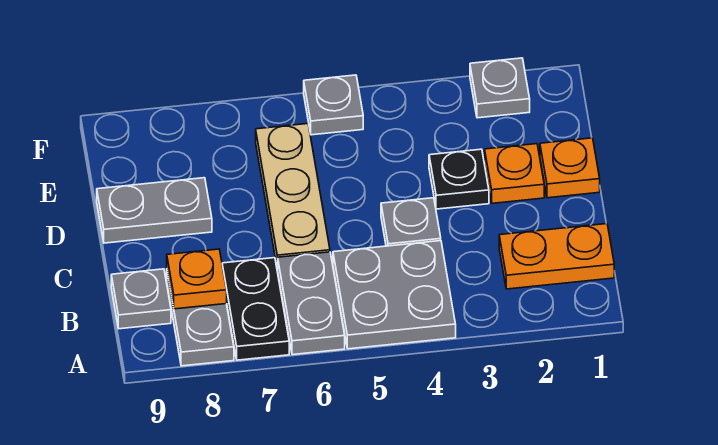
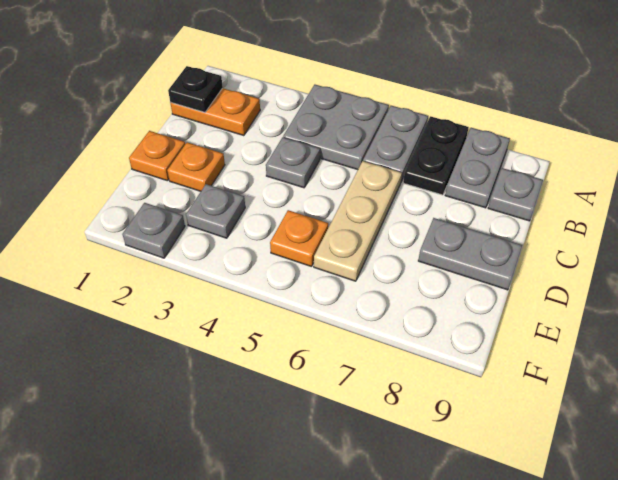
orange 1x1 plate [167,249,227,309] -> orange 1x1 plate moved to [270,210,328,267]
black 1x1 plate [429,149,489,209] -> black 1x1 plate moved to [168,66,223,112]
grey 1x1 plate [304,75,363,135] -> grey 1x1 plate moved to [186,184,245,238]

